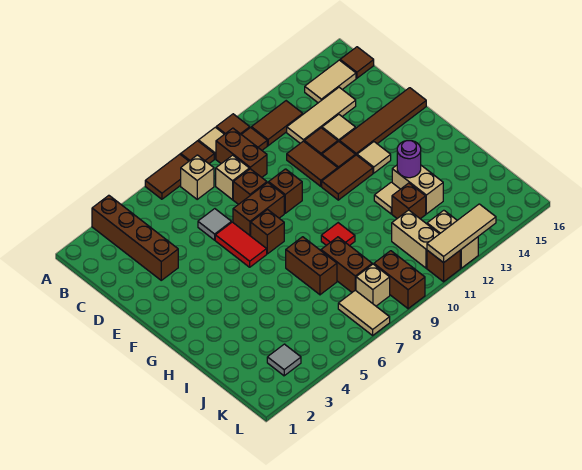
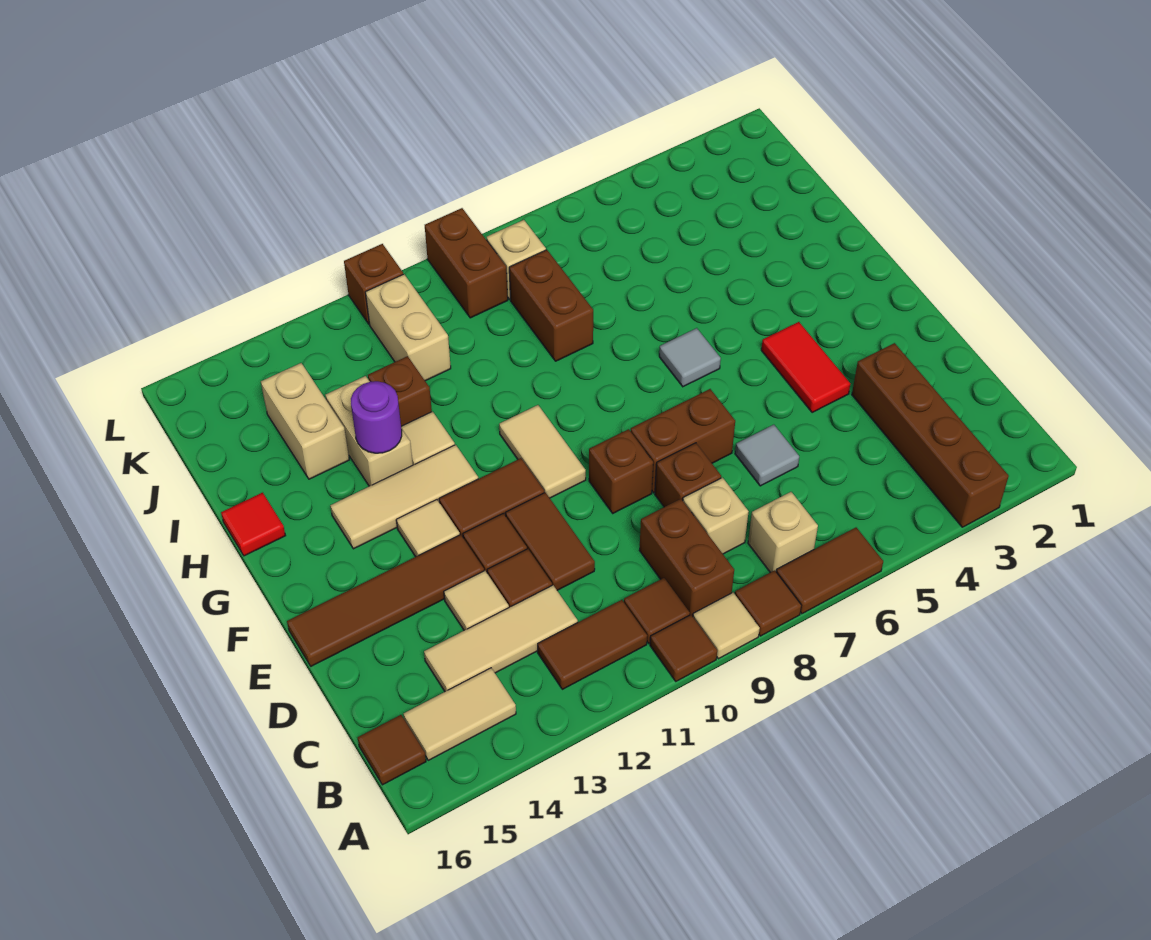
red 1x2 tile [215,222,267,267] -> red 1x2 tile moved to [761,322,850,413]
brown 1x1 brick [251,210,284,254] -> none
brown 1x2 brick [286,237,337,295] -> none
red 1x1 tile [321,223,355,246] -> red 1x1 tile moved to [221,493,286,556]
grey 1x1 tile [267,344,301,376] -> grey 1x1 tile moved to [659,328,721,387]
tan 1x2 tile [338,290,390,335] -> tan 1x2 tile moved to [499,405,586,498]
tan 1x2 brick [427,210,478,268] -> tan 1x2 brick moved to [261,363,349,479]
tan 1x3 tile [427,204,496,263] -> tan 1x3 tile moved to [330,445,478,549]

